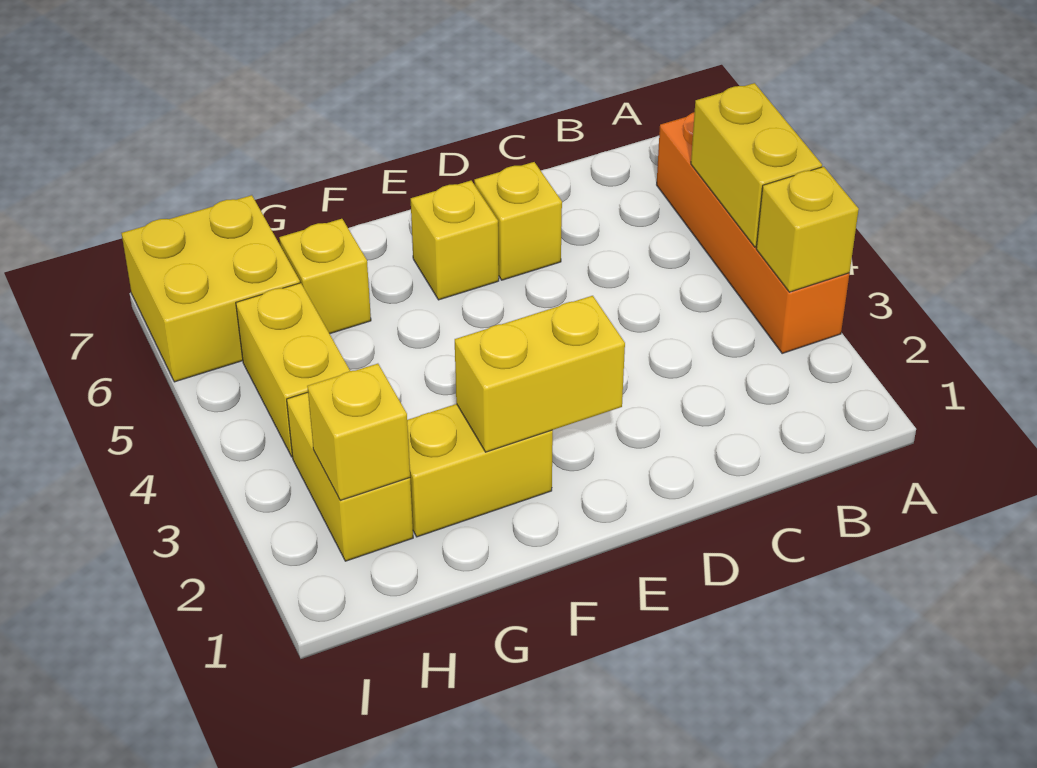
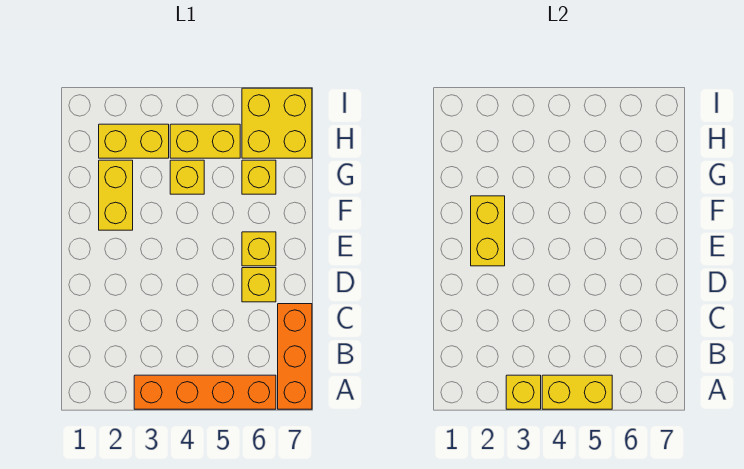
none -> orange 1x3 brick [278,304,312,409]
yellow 1x1 brick [307,364,410,500] -> yellow 1x1 brick moved to [170,160,204,194]

